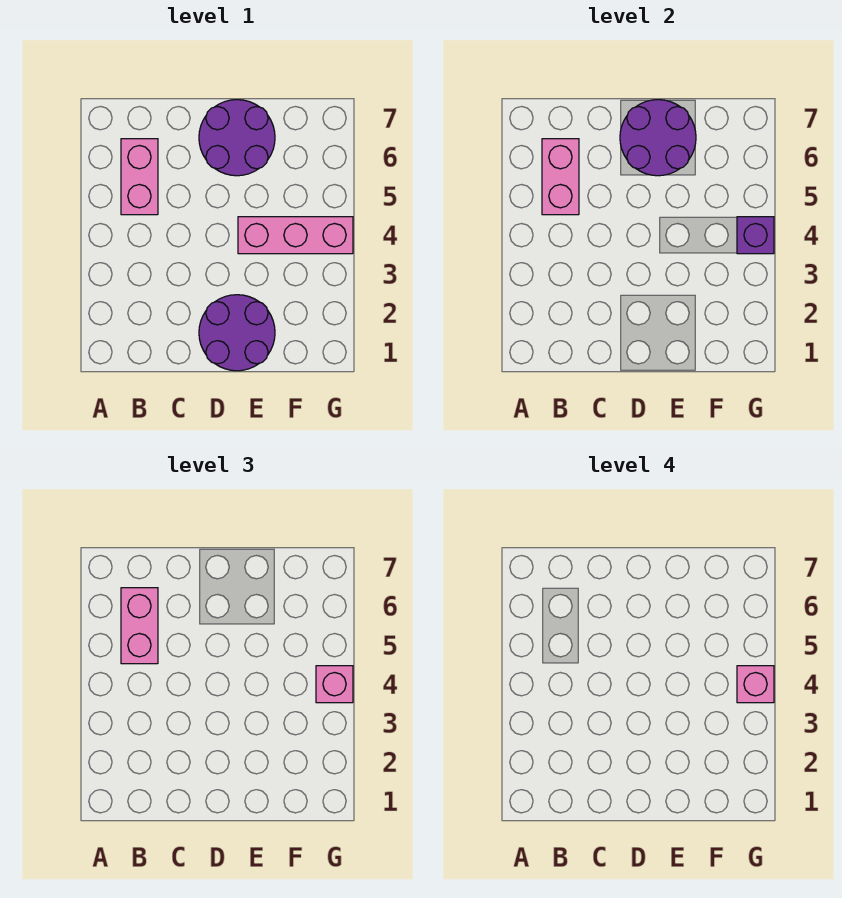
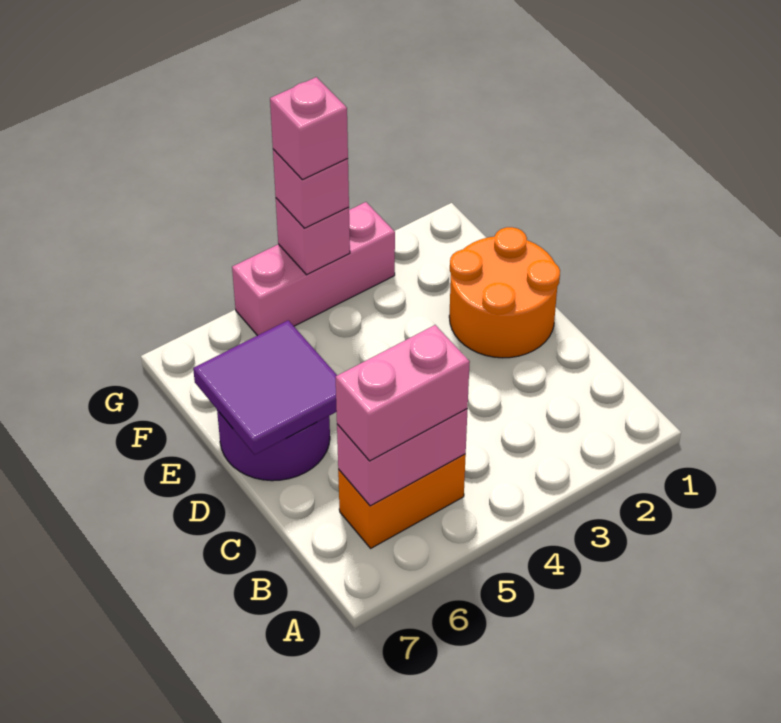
pink 1x2 brick [121,139,158,215] -> orange 1x2 brick [338,454,466,548]
purple 2x2 round brick [199,295,275,371] -> orange 2x2 round brick [449,227,560,358]
purple 2x2 round brick [620,100,696,176] -> purple 2x2 tile [193,320,337,454]
pink 1x3 brick [238,217,353,254] -> pink 1x3 brick turned to [232,202,395,336]
purple 1x1 brick [737,217,774,254] -> pink 1x1 brick [276,198,350,275]

